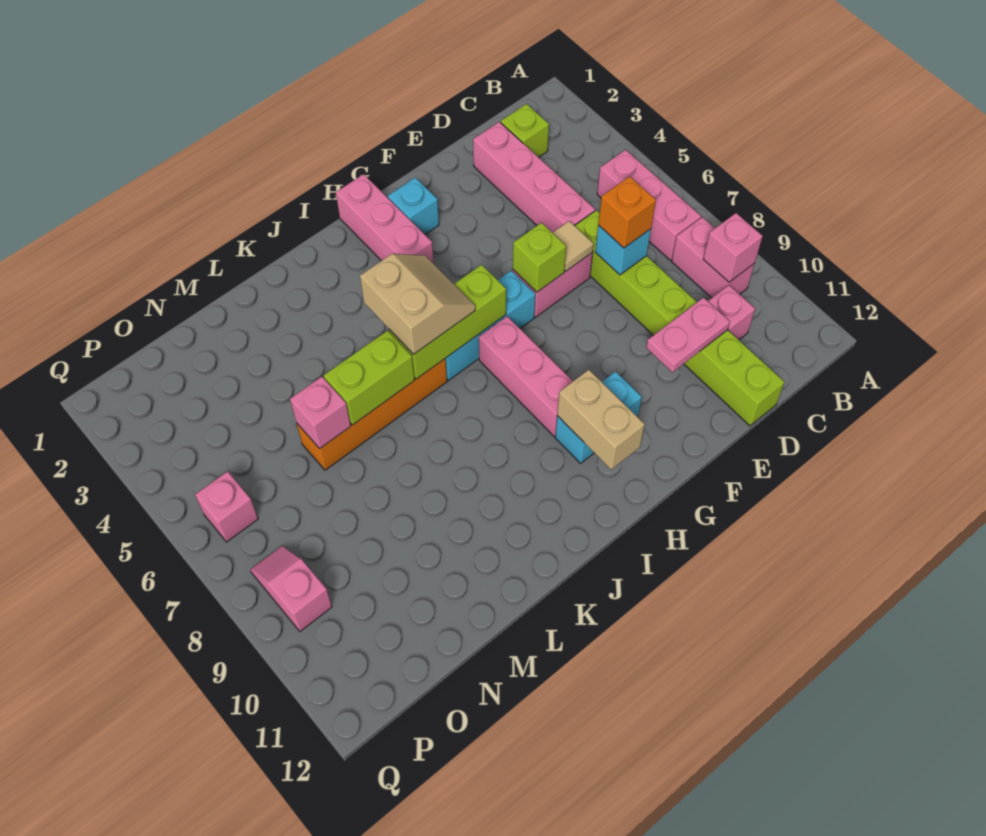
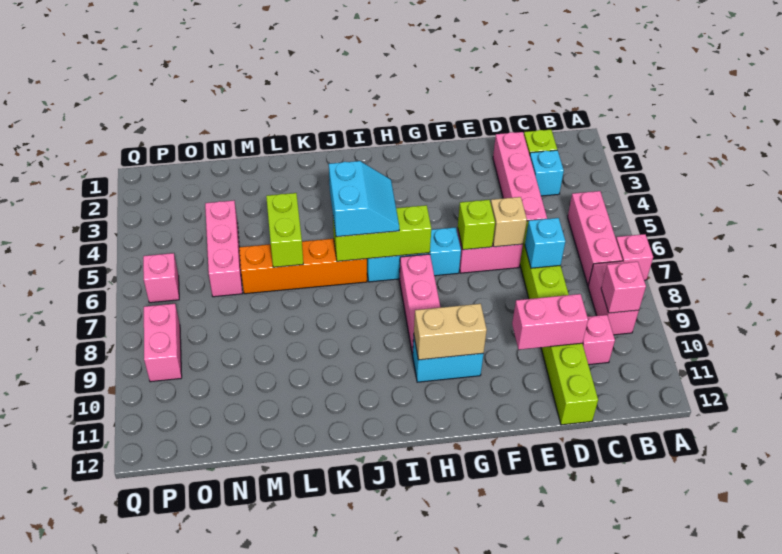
orange 1x1 brick [598,176,656,248] -> none
pink 1x2 plate [646,298,730,372] -> pink 1x2 brick [512,294,588,350]
tan 1x1 tile [553,221,594,271] -> tan 1x1 brick [491,197,527,247]
cyan 1x1 brick [388,178,439,234] -> cyan 1x1 brick moved to [530,150,564,196]
pink 1x3 brick [336,174,434,264] -> pink 1x3 brick moved to [205,201,242,297]
tan 1x2 brick [557,370,645,470] -> tan 1x2 brick turned to [414,304,487,360]
tan 2x2 slope [360,254,475,354] -> cyan 2x2 slope [329,161,399,237]
lime 1x2 brick [324,331,414,425] -> lime 1x2 brick turned to [266,193,303,267]
pink 1x1 brick [290,377,351,449] -> pink 1x1 brick moved to [616,234,653,280]
pink 1x2 slope [250,546,332,631] -> pink 1x2 brick [144,304,182,382]

